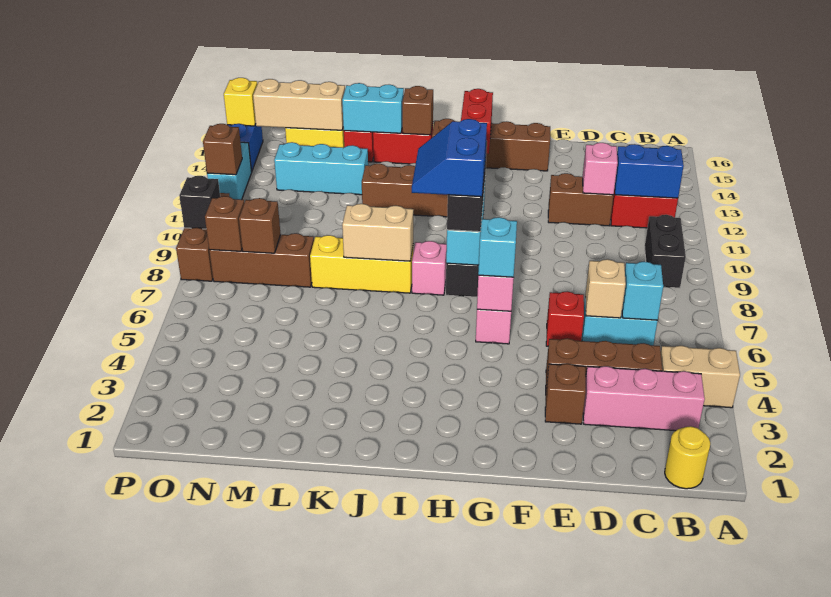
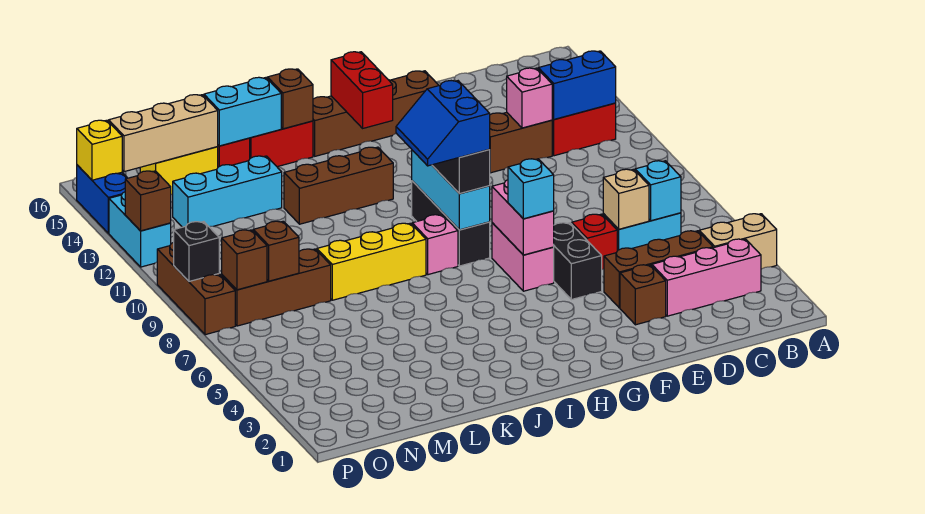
yellow 1x1 round brick [665,426,710,489] -> none
black 1x2 brick [645,215,686,288] -> black 1x2 brick moved to [554,223,602,300]
tan 1x2 brick [342,204,413,261] -> none

